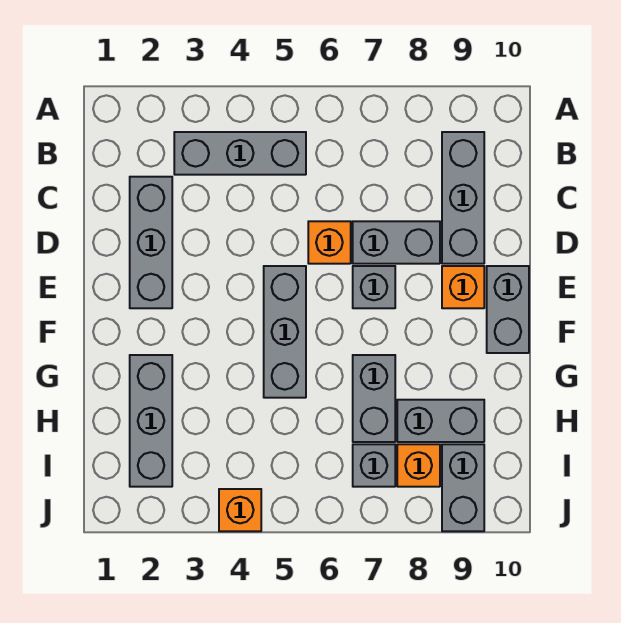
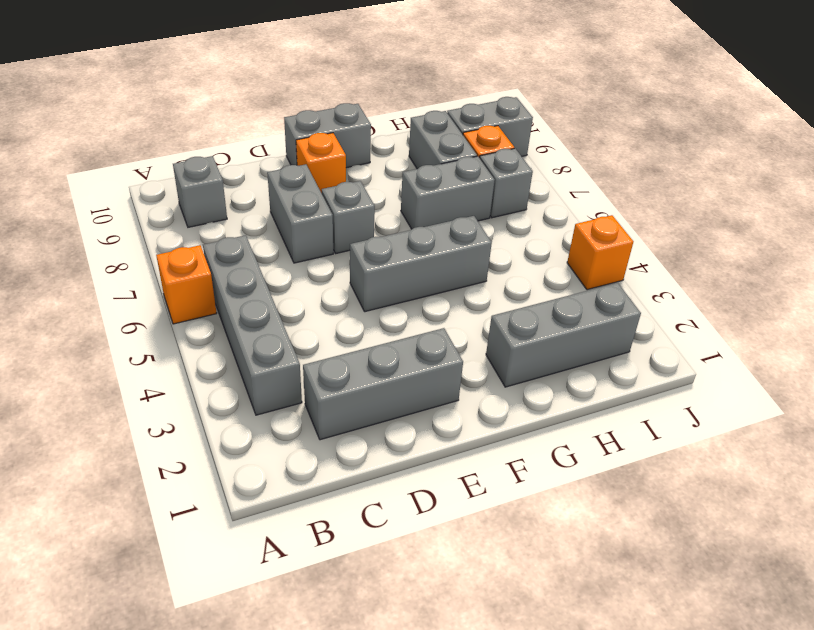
grey 1x3 brick [174,132,306,175] -> grey 1x4 brick [203,235,302,415]
grey 1x3 brick [442,132,484,264] -> grey 1x1 brick [173,156,227,227]
orange 1x1 brick [308,221,351,264] -> orange 1x1 brick moved to [156,245,217,324]

